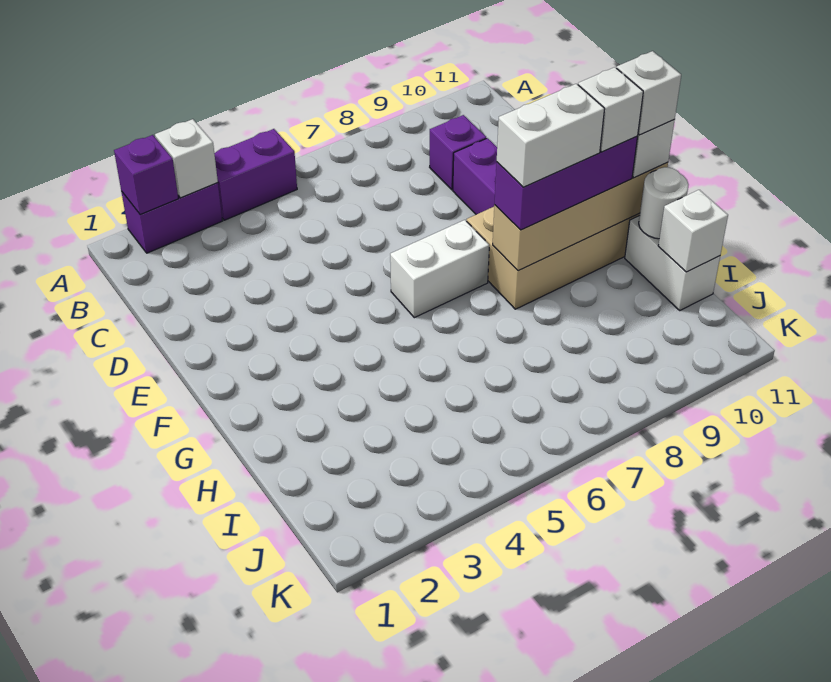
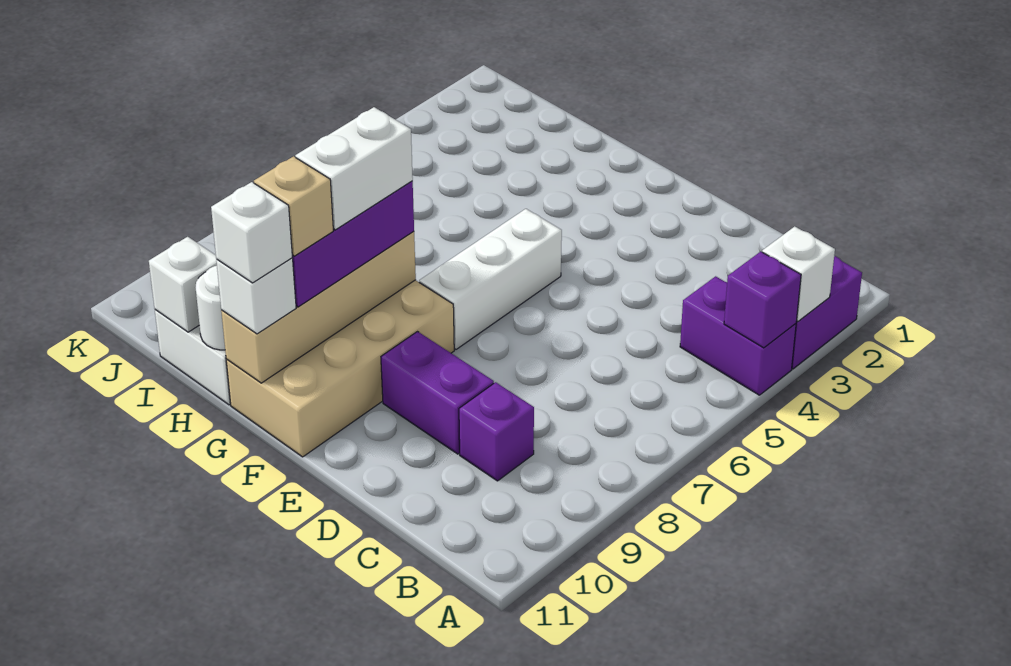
purple 1x1 brick [114,135,178,215] -> purple 1x1 brick moved to [724,252,801,348]
purple 1x2 brick [214,129,297,220] -> purple 1x2 brick turned to [680,276,796,395]
white 1x2 brick [390,220,489,318] -> white 1x3 brick [419,209,562,349]
white 1x1 brick [578,67,643,152] -> tan 1x1 brick [254,156,333,256]

